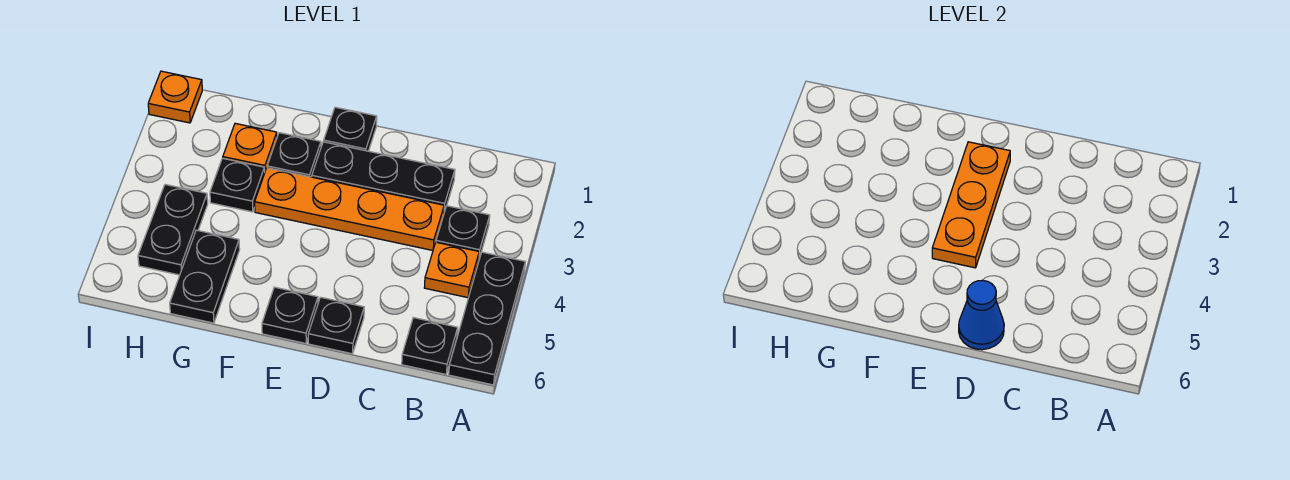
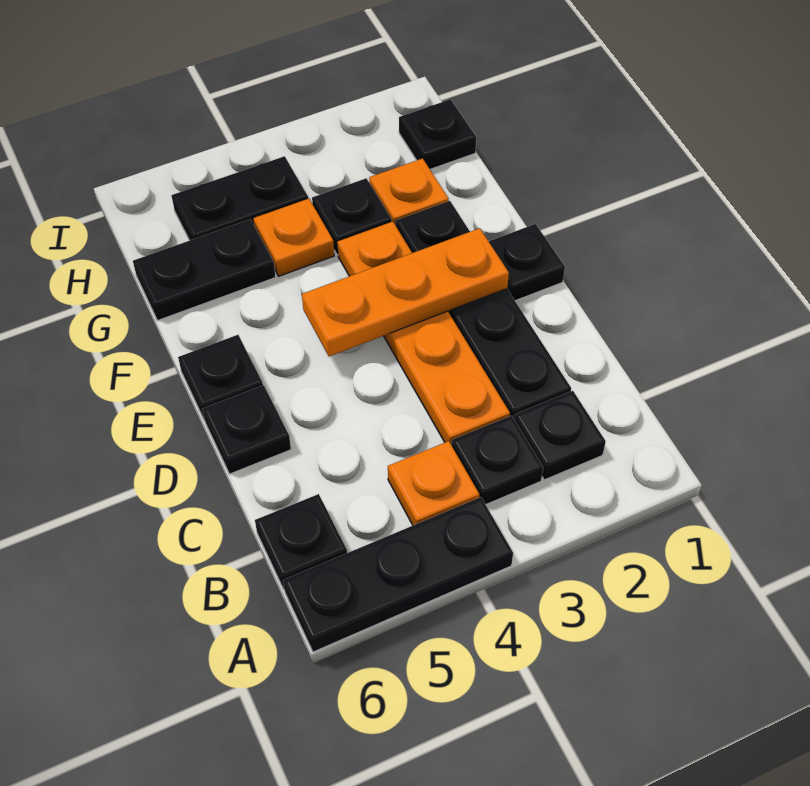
none -> black 1x1 plate [514,391,606,480]
blue 1x1 cone [959,280,1004,350] -> none
none -> black 1x1 plate [399,99,476,169]
orange 1x1 plate [148,71,202,123] -> orange 1x1 plate moved to [253,199,334,276]

